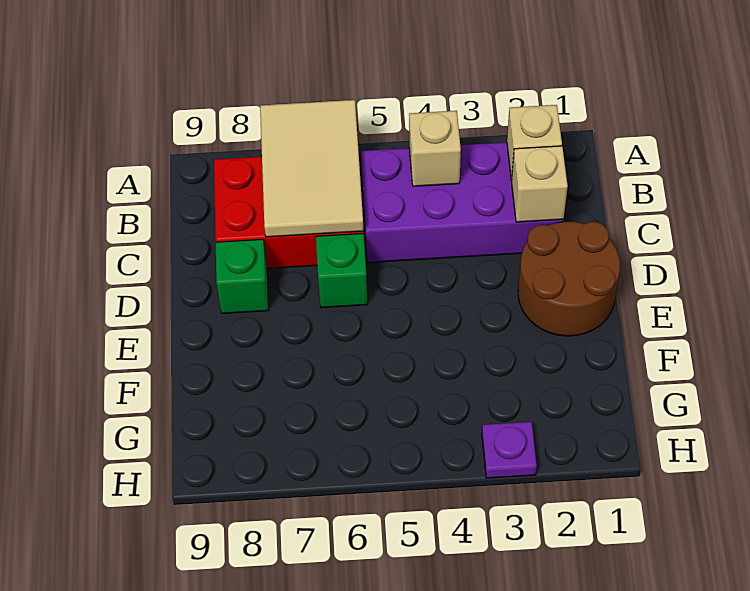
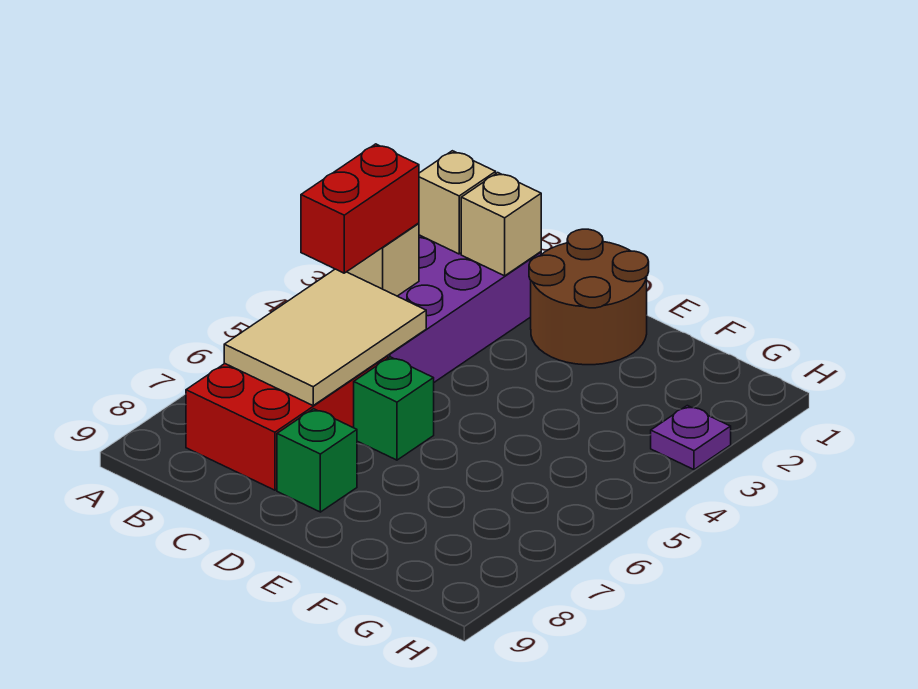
tan 2x3 tile [260,100,364,237] -> tan 2x3 tile turned to [224,269,426,405]
none -> red 1x2 brick [301,144,419,273]

